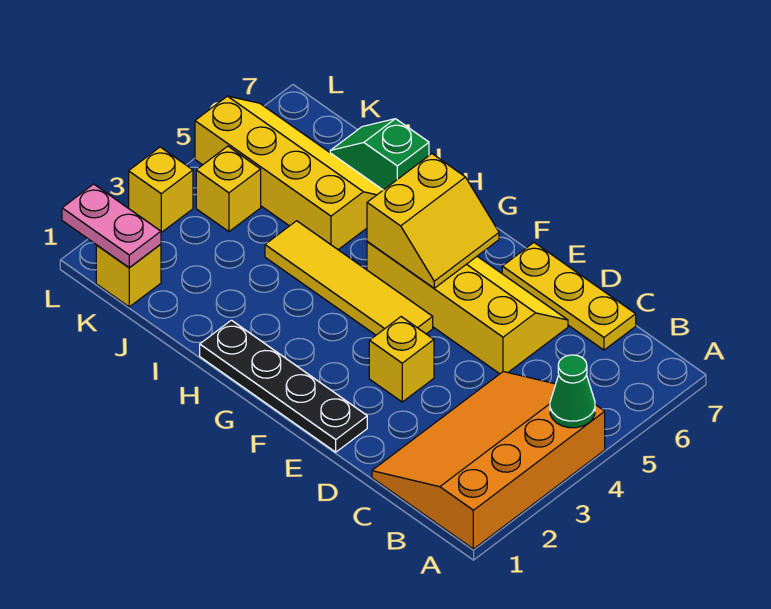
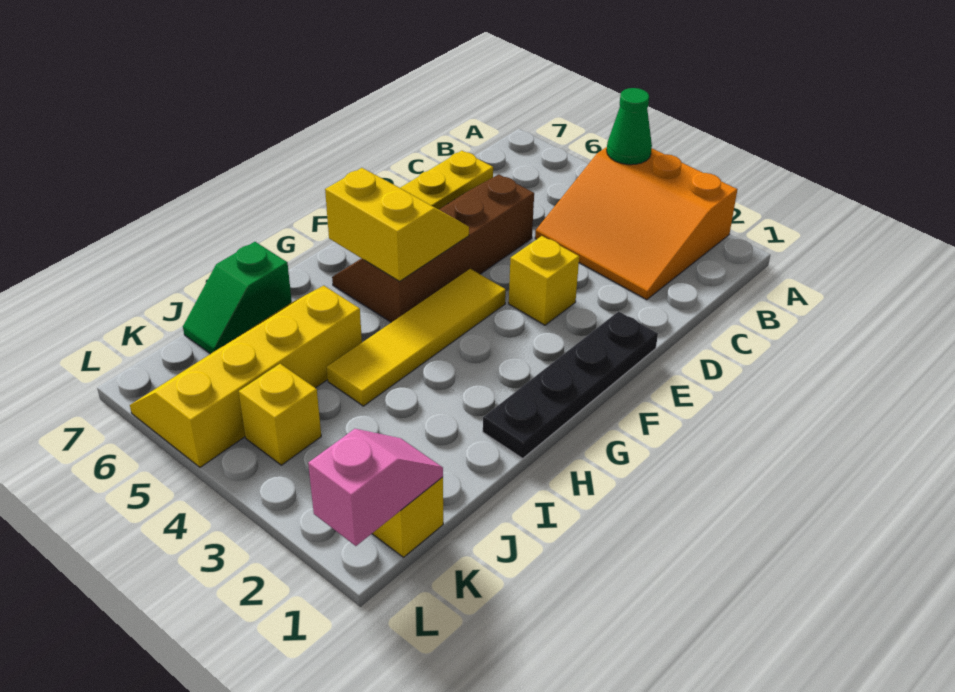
orange 3x4 slope [372,372,605,549] -> orange 3x3 slope [535,147,737,300]
yellow 2x4 slope [367,242,568,374] -> brown 2x4 slope [332,174,534,322]
pink 1x2 plate [62,184,161,268] -> pink 1x2 slope [308,429,443,546]
yellow 1x1 brick [129,147,193,232] -> none

